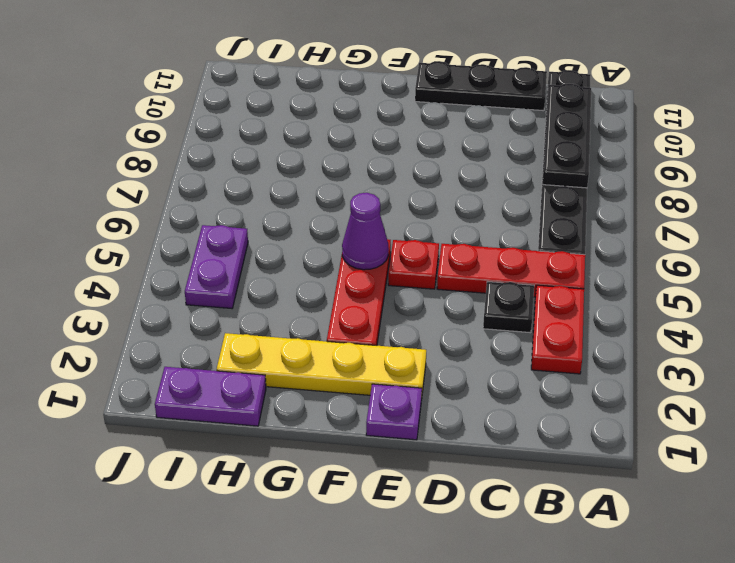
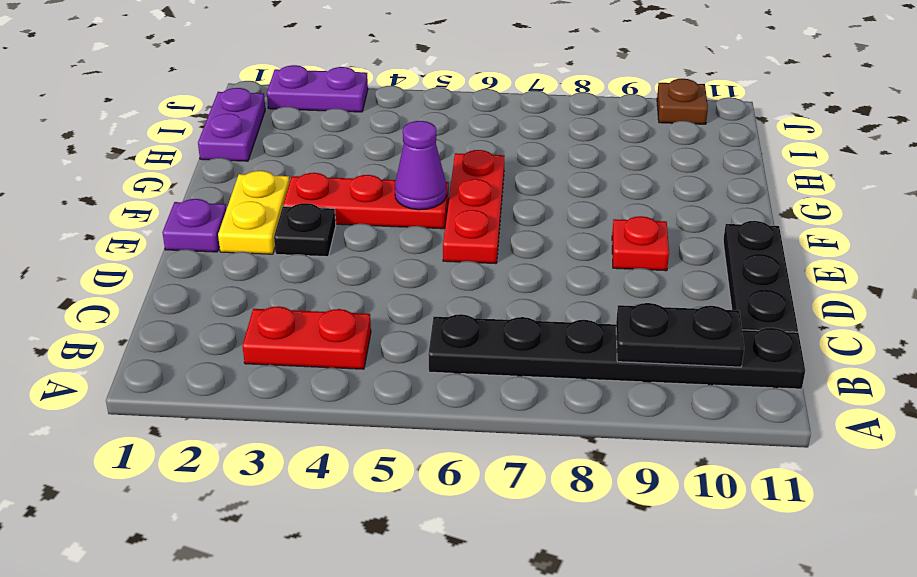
red 1x3 plate [437,244,585,297] -> red 1x3 plate moved to [443,150,505,264]
black 1x3 plate [543,84,591,188] -> black 1x2 plate [616,303,744,367]
black 1x1 plate [483,281,534,333] -> black 1x1 plate moved to [274,203,336,257]
yellow 1x4 plate [217,333,426,395] -> yellow 1x2 plate [218,171,290,254]
red 1x1 plate [388,240,439,289] -> red 1x1 plate moved to [612,216,669,271]
purple 1x2 plate [185,225,248,308] -> purple 1x2 plate moved to [267,65,368,112]
none -> brown 1x1 plate [657,79,708,124]

